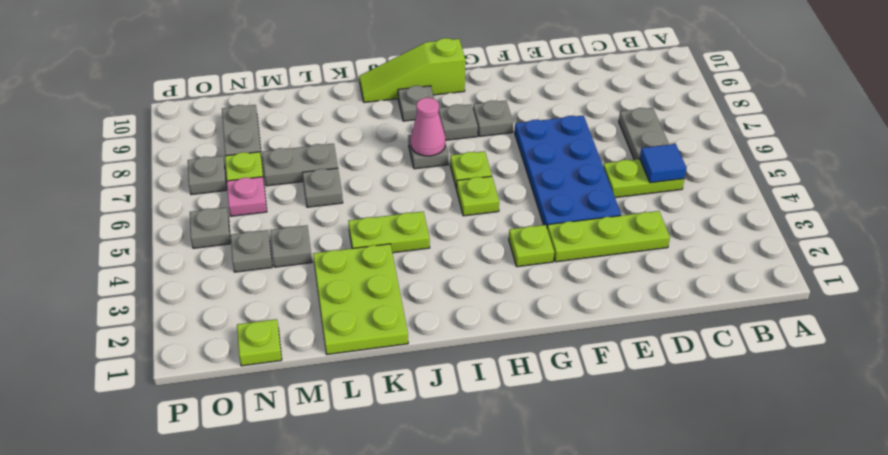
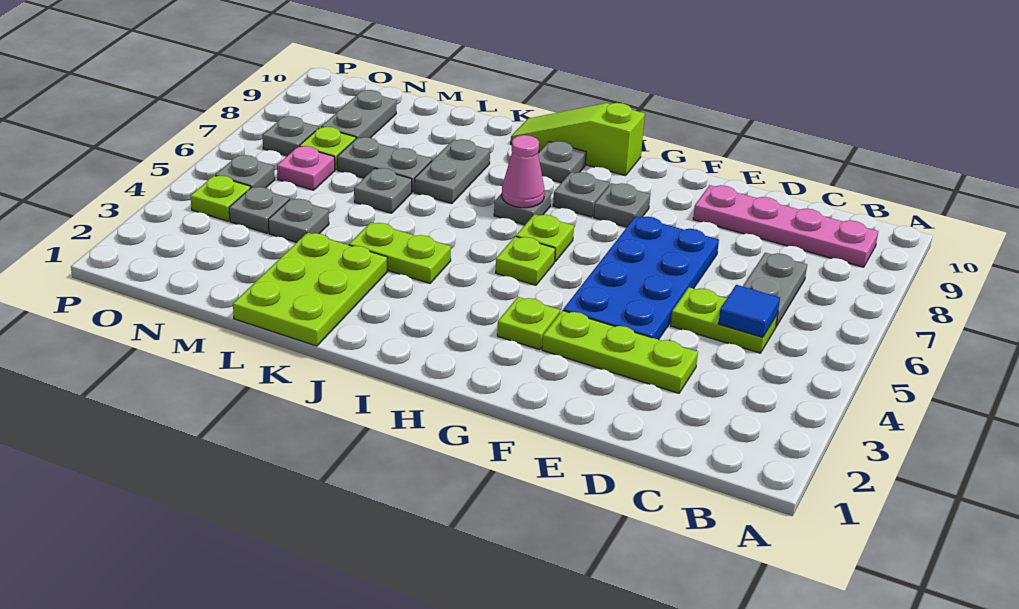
none -> pink 1x4 plate [693,185,878,267]
none -> grey 1x2 plate [414,139,490,204]
lime 1x1 plate [237,319,282,366] -> lime 1x1 plate moved to [191,175,251,221]

